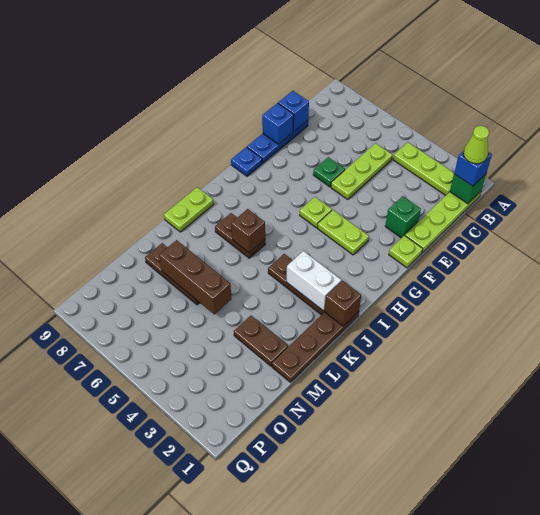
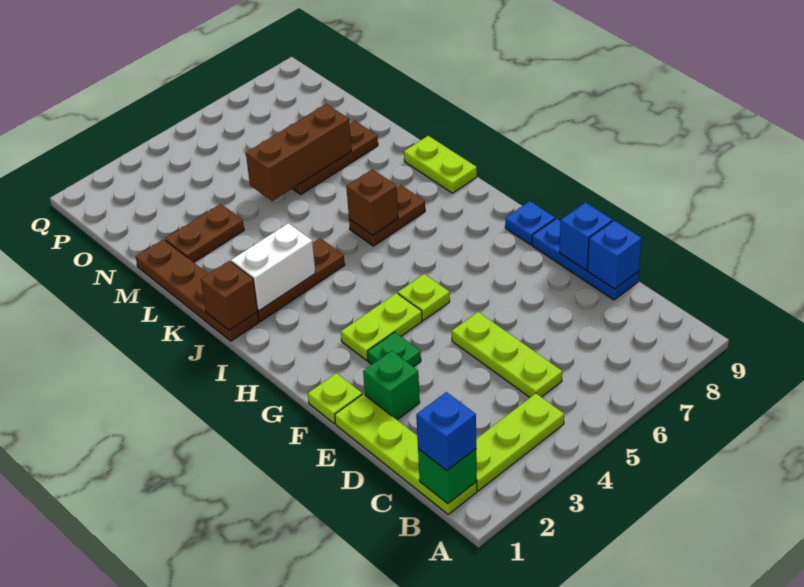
lime 1x1 cone [463,126,489,164] -> none
green 1x1 plate [313,157,345,187] -> green 1x1 plate moved to [367,332,421,367]

